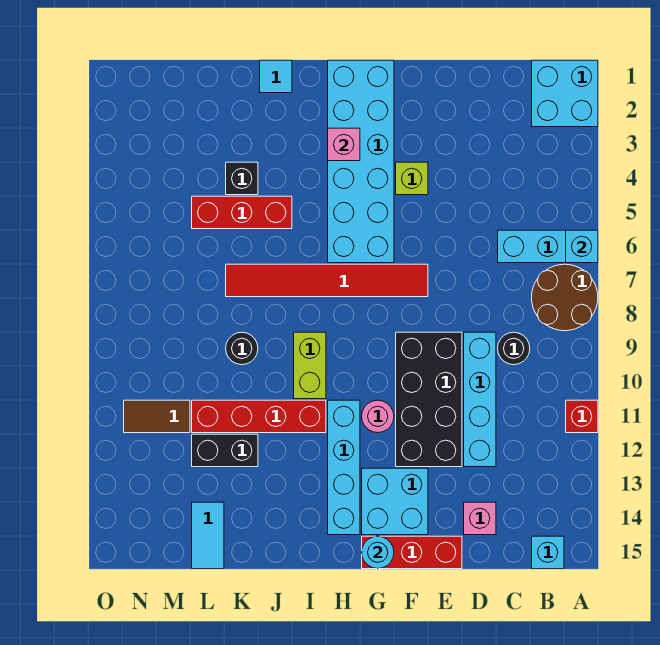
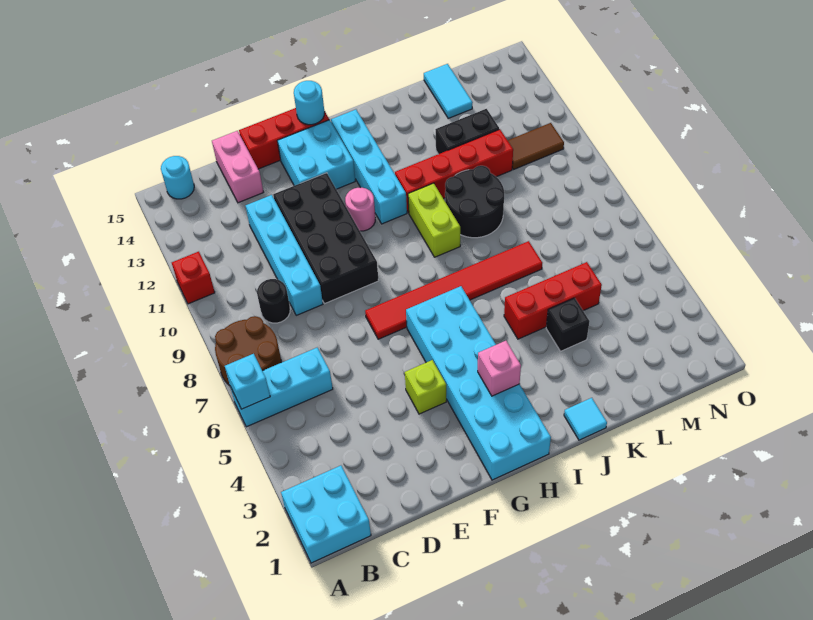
cyan 1x1 brick [532,536,564,569] -> cyan 1x1 round brick [161,156,194,199]
pink 1x1 brick [464,502,496,535] -> pink 1x2 brick [212,131,263,203]
black 1x1 round brick [226,332,258,365] -> black 2x2 round brick [445,166,504,238]

